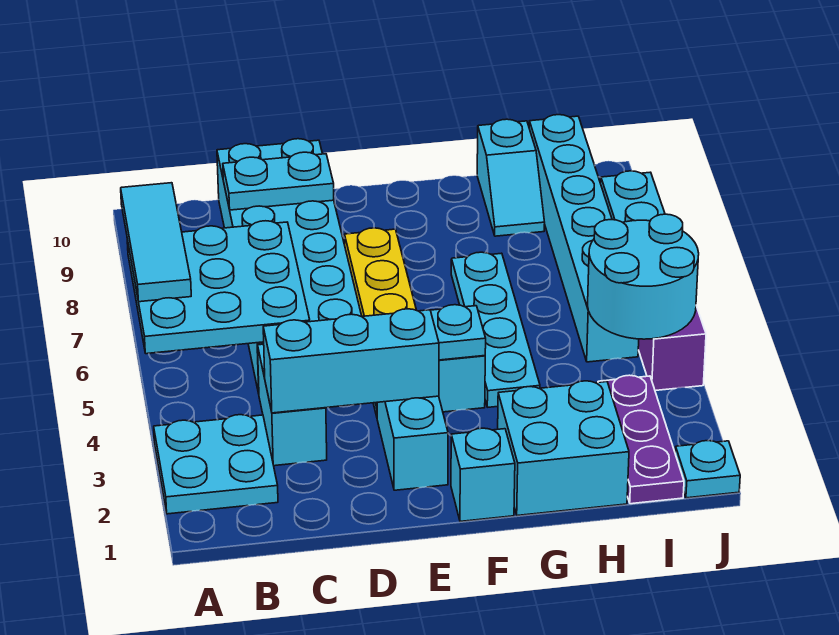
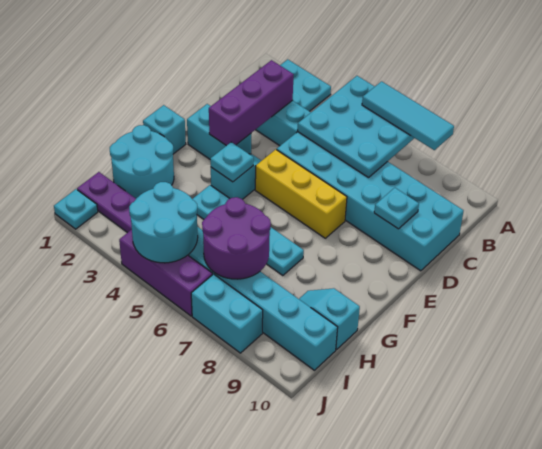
cyan 1x3 brick [263,309,439,413] -> purple 1x3 brick [209,60,294,146]
cyan 1x2 plate [223,152,334,210] -> cyan 1x1 plate [374,188,419,229]
cyan 2x2 brick [498,381,629,516] -> cyan 2x2 round brick [110,125,174,198]
none -> purple 2x2 round brick [202,197,271,279]

